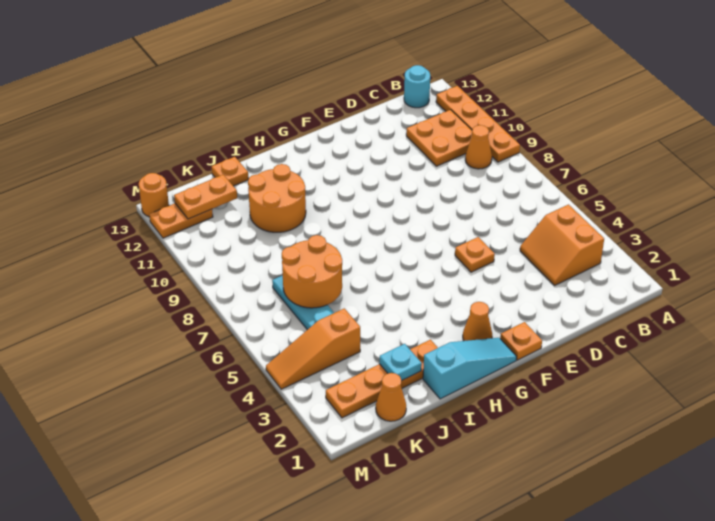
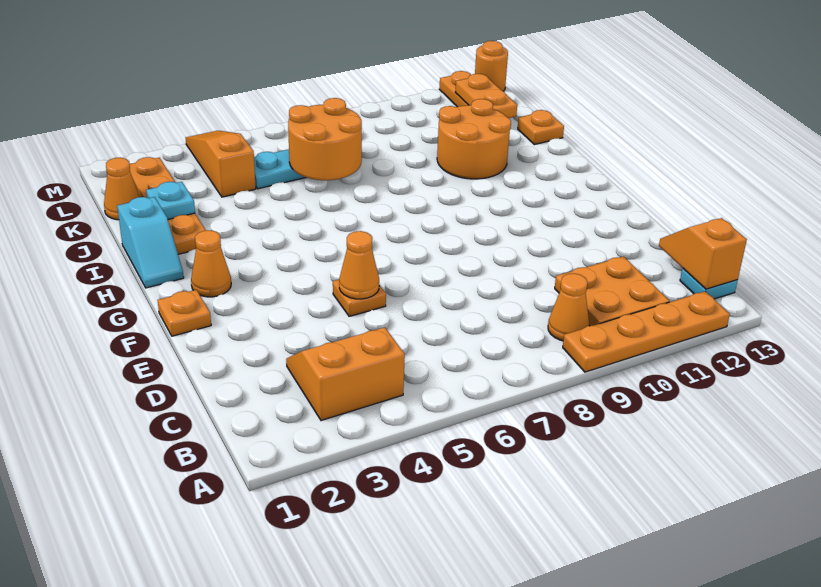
cyan 1x1 round brick [404,65,430,108] -> cyan 1x1 plate [680,268,738,299]
none -> orange 1x2 slope [659,218,747,289]
none -> orange 1x1 cone [339,231,379,299]
cyan 1x3 slope [423,338,517,399] -> cyan 1x2 slope [117,197,184,288]

